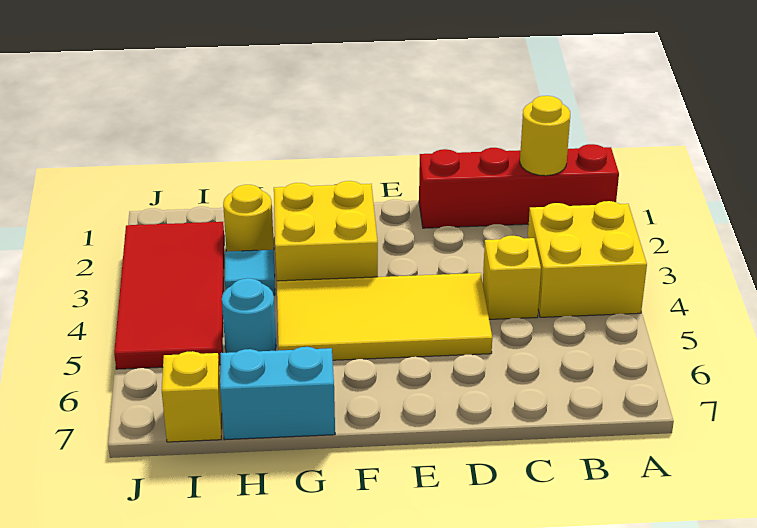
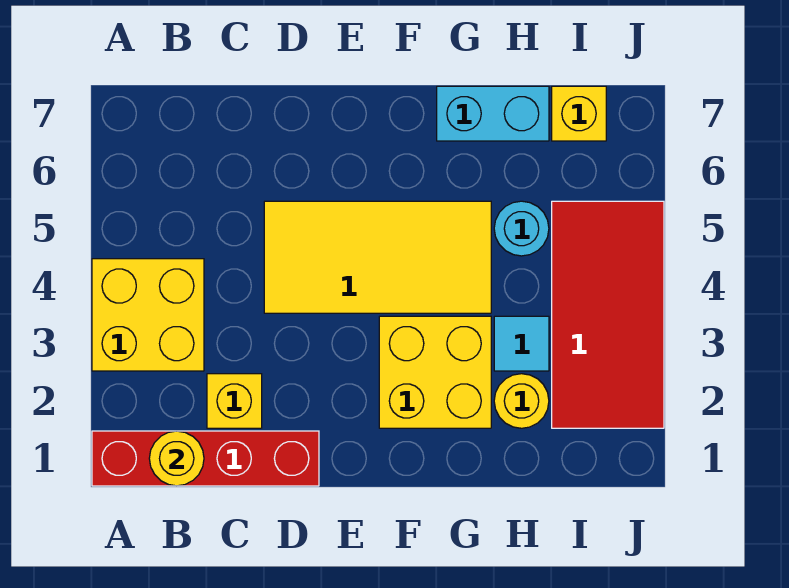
yellow 1x1 brick [483,236,541,319] -> yellow 1x1 brick moved to [207,374,262,428]

